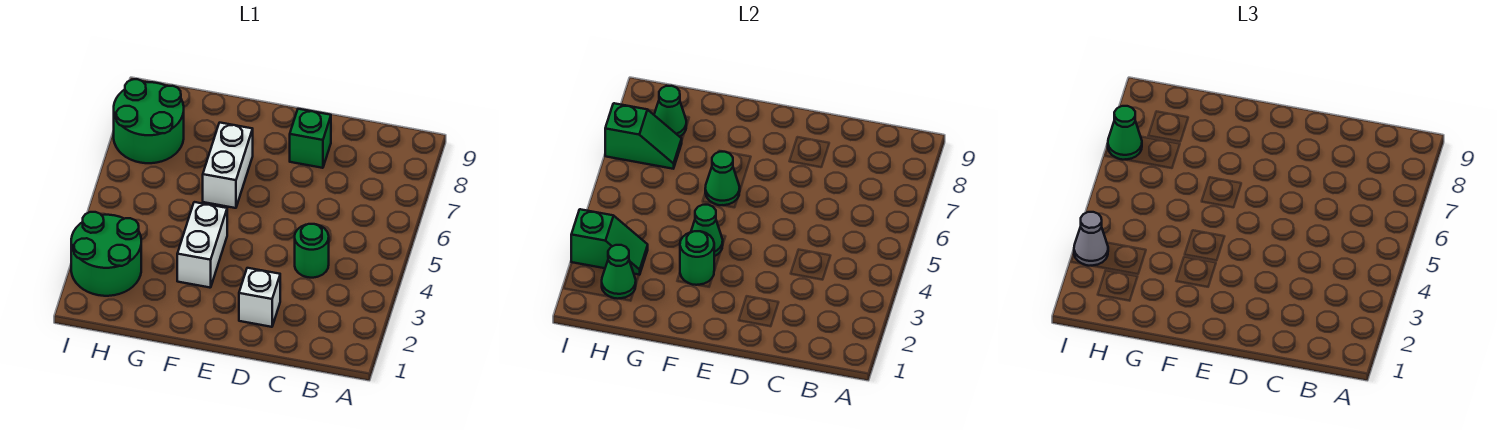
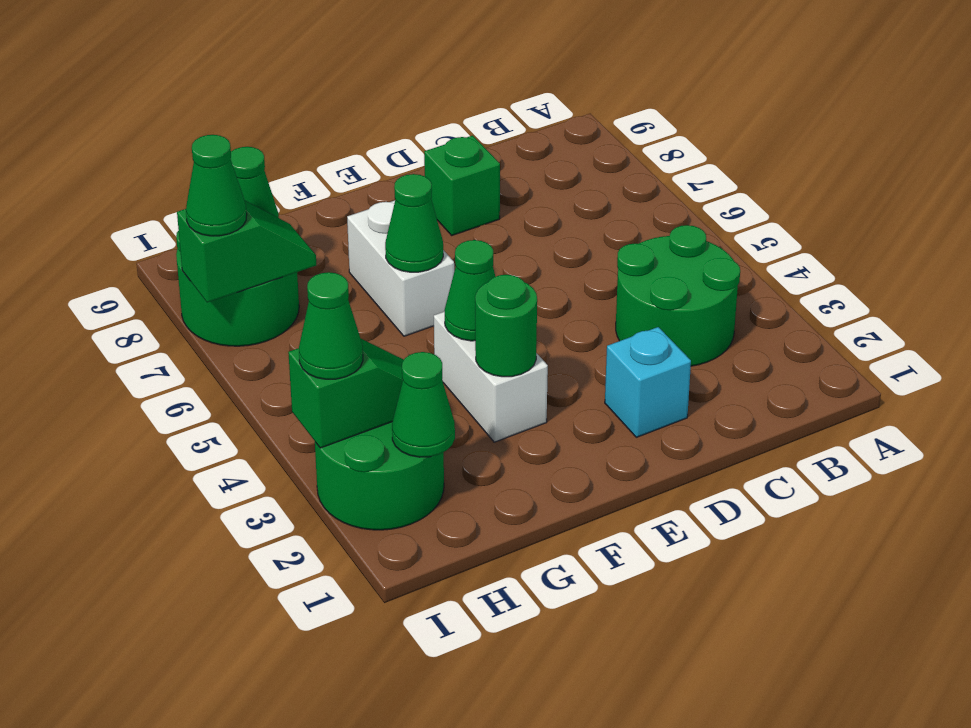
green 1x1 round brick [295,224,329,278] -> green 2x2 round brick [616,225,740,366]
white 1x1 brick [239,268,280,327] -> cyan 1x1 brick [605,327,691,437]
grey 1x1 cone [1074,212,1108,266] -> green 1x1 cone [299,272,363,379]

